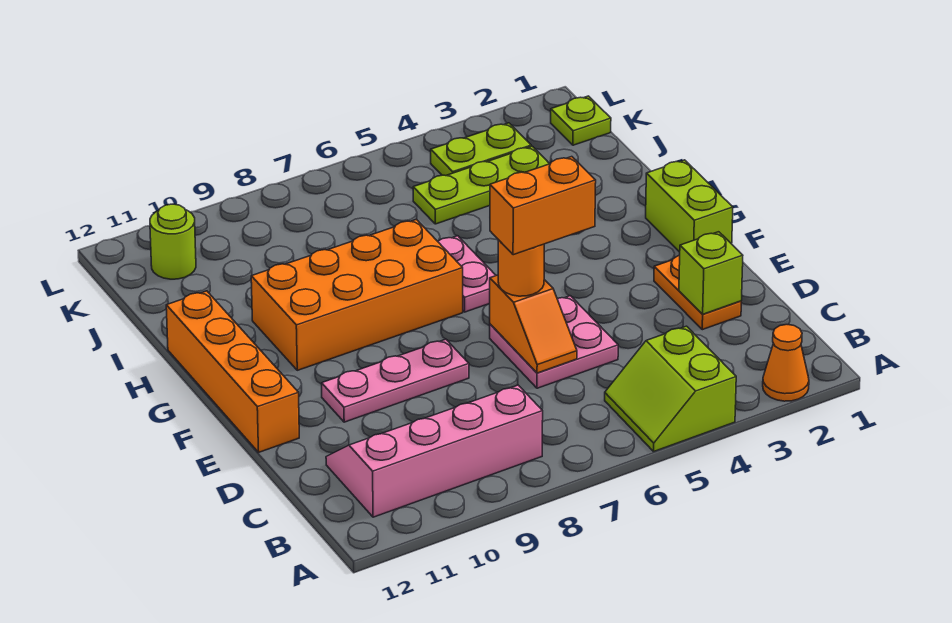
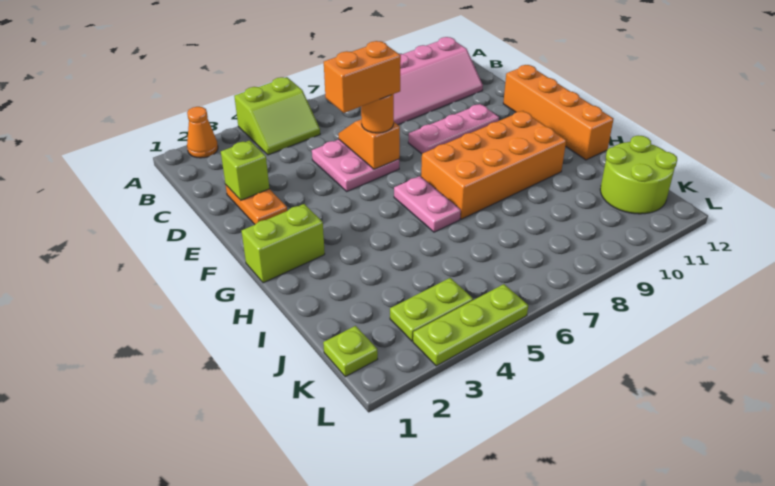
lime 2x2 slope [605,326,736,451] -> lime 2x2 slope turned to [234,77,320,155]
lime 1x2 brick [646,160,733,252] -> lime 1x2 brick turned to [242,204,325,283]
lime 1x3 plate [413,146,549,224] -> lime 1x3 plate moved to [413,284,528,366]
lime 1x1 round brick [150,204,196,279] -> lime 2x2 round brick [600,136,677,214]

